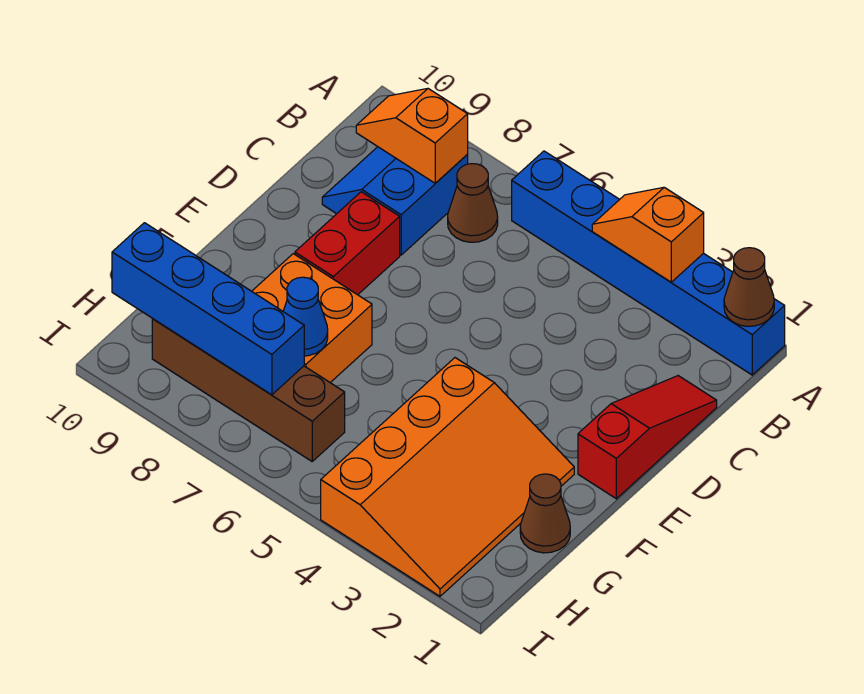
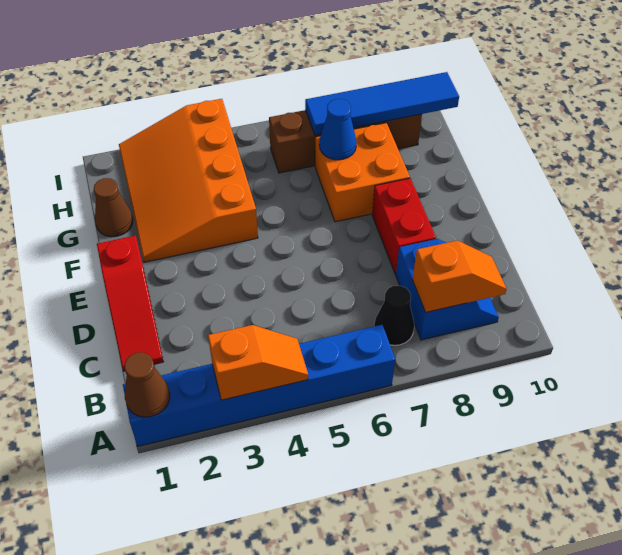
brown 1x1 cone [448,164,498,242] -> black 1x1 cone [374,286,414,345]
blue 1x4 brick [112,223,304,395] -> blue 1x4 tile [305,72,459,135]

